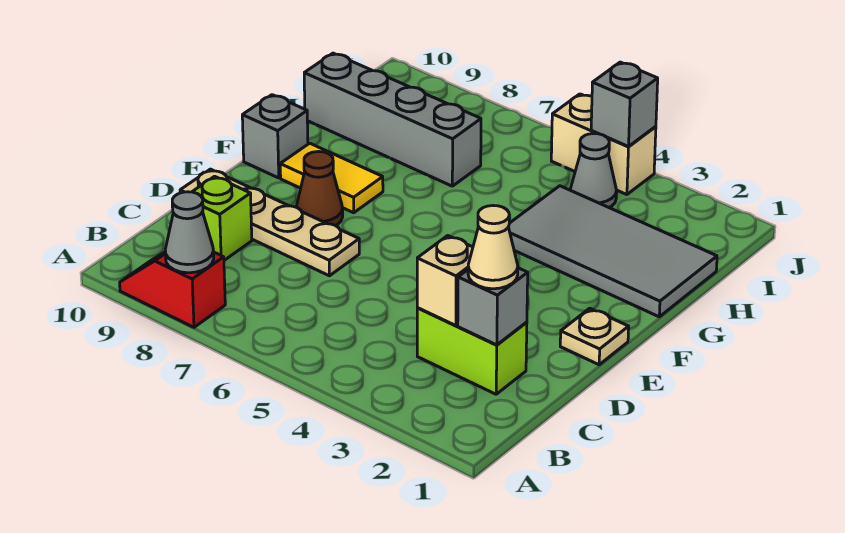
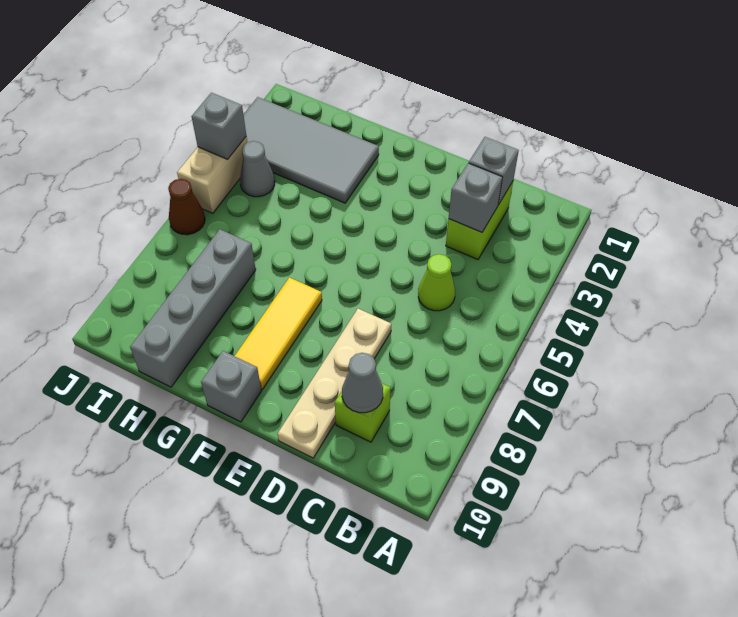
red 1x2 slope [120,252,225,327] -> none
grey 1x1 cone [165,192,214,273] -> grey 1x1 cone moved to [342,353,383,413]
tan 1x1 cone [468,206,518,289] -> none
tan 1x1 brick [417,236,473,326] -> grey 1x1 brick [449,163,502,232]
none -> lime 1x1 cone [418,254,455,311]
tan 1x1 plate [560,308,629,365] -> none
brown 1x1 cone [296,152,343,226] -> brown 1x1 cone moved to [168,179,205,235]
yellow 1x2 tile [280,143,383,213] -> yellow 1x3 tile [235,278,322,389]
grey 2x4 tile [509,186,717,317] -> grey 2x4 tile turned to [243,97,379,203]

